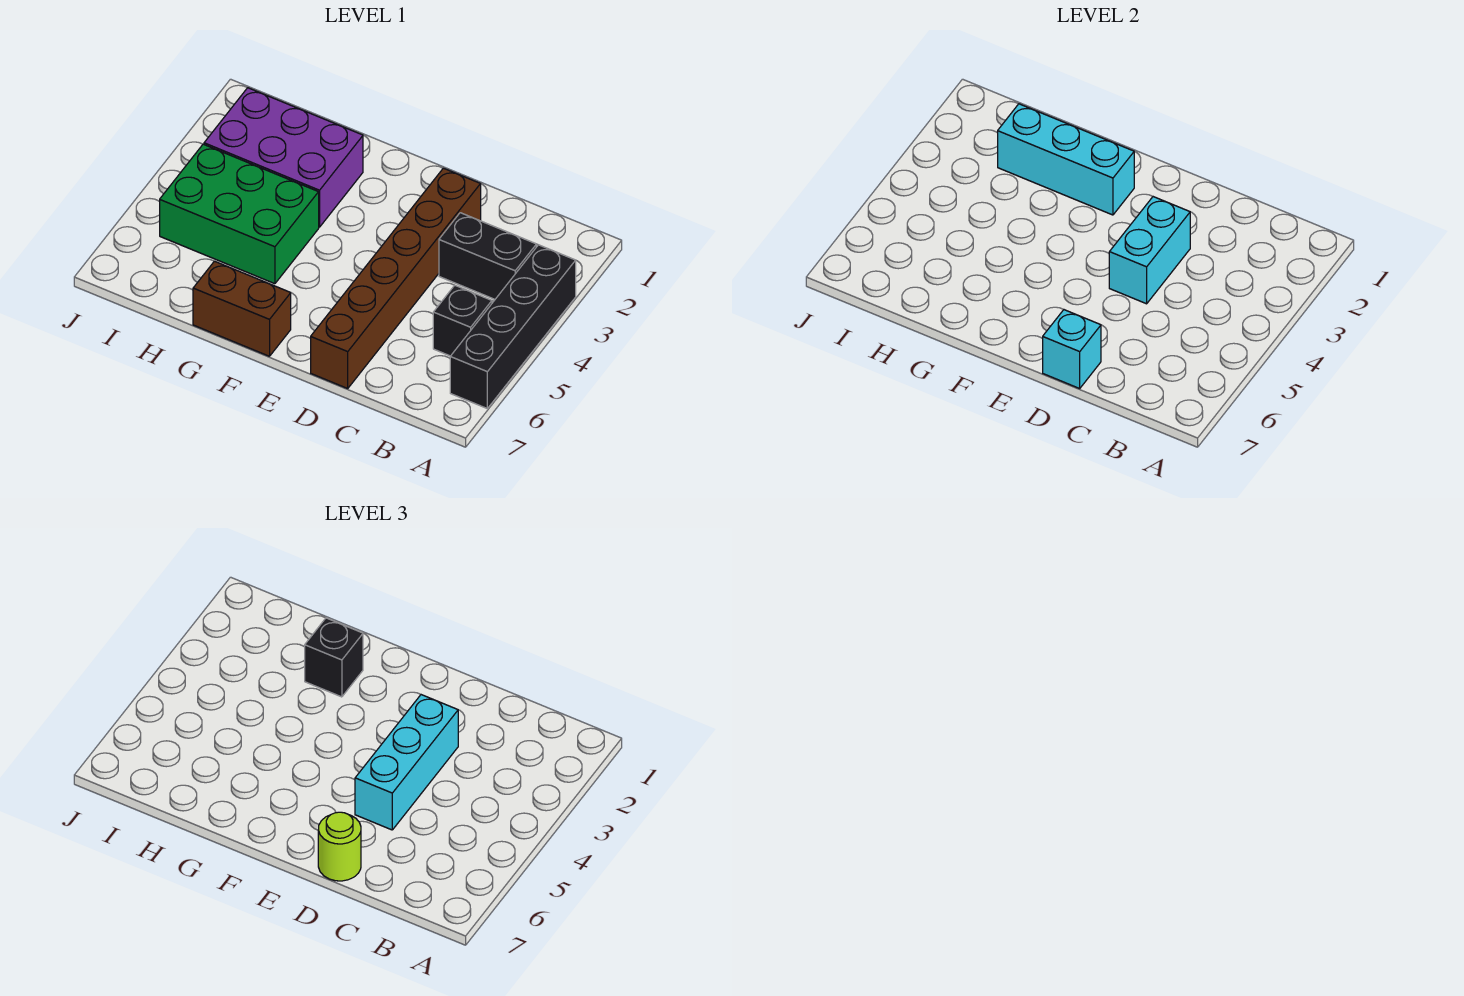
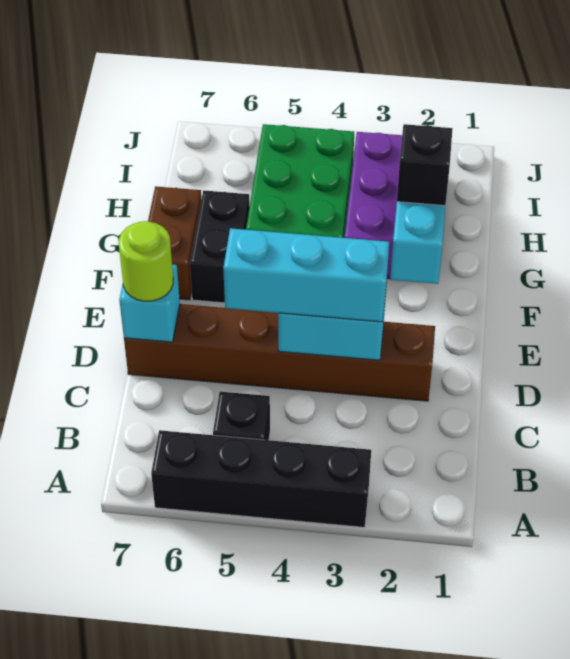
black 1x2 brick [439,213,536,299] -> black 1x2 brick moved to [190,190,249,303]

